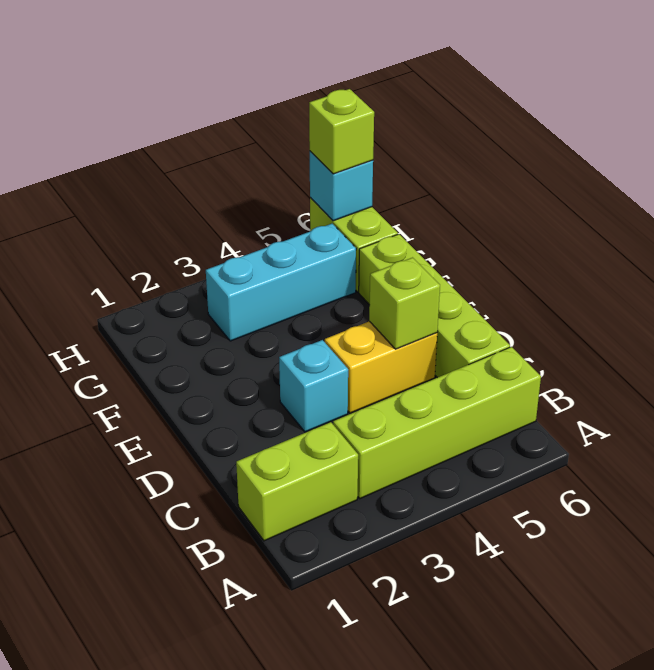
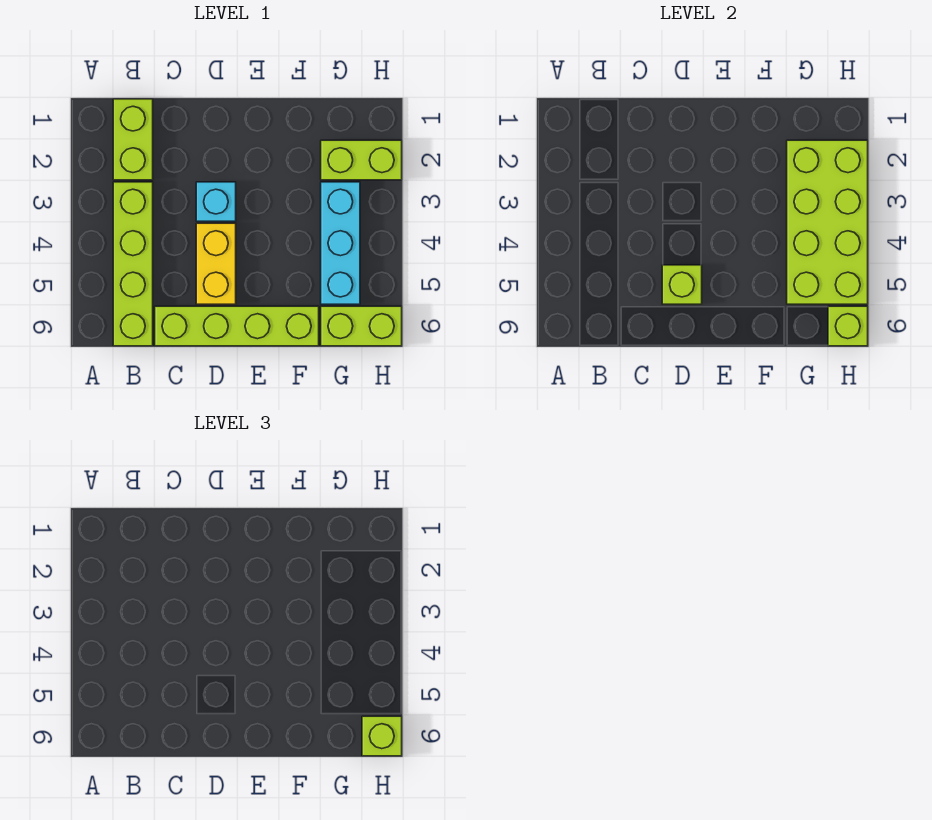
none -> lime 1x2 brick [321,140,402,180]
none -> lime 2x4 brick [787,140,868,304]
cyan 1x1 brick [310,151,373,221] -> lime 1x1 brick [828,306,868,346]

